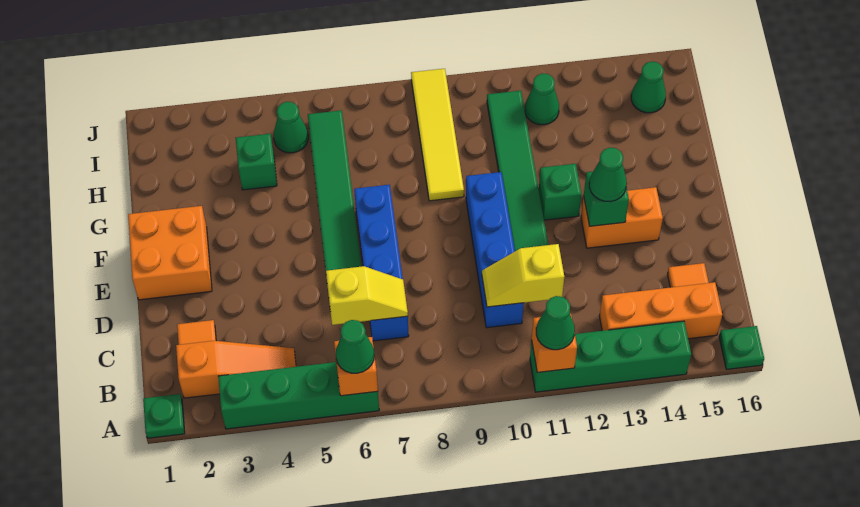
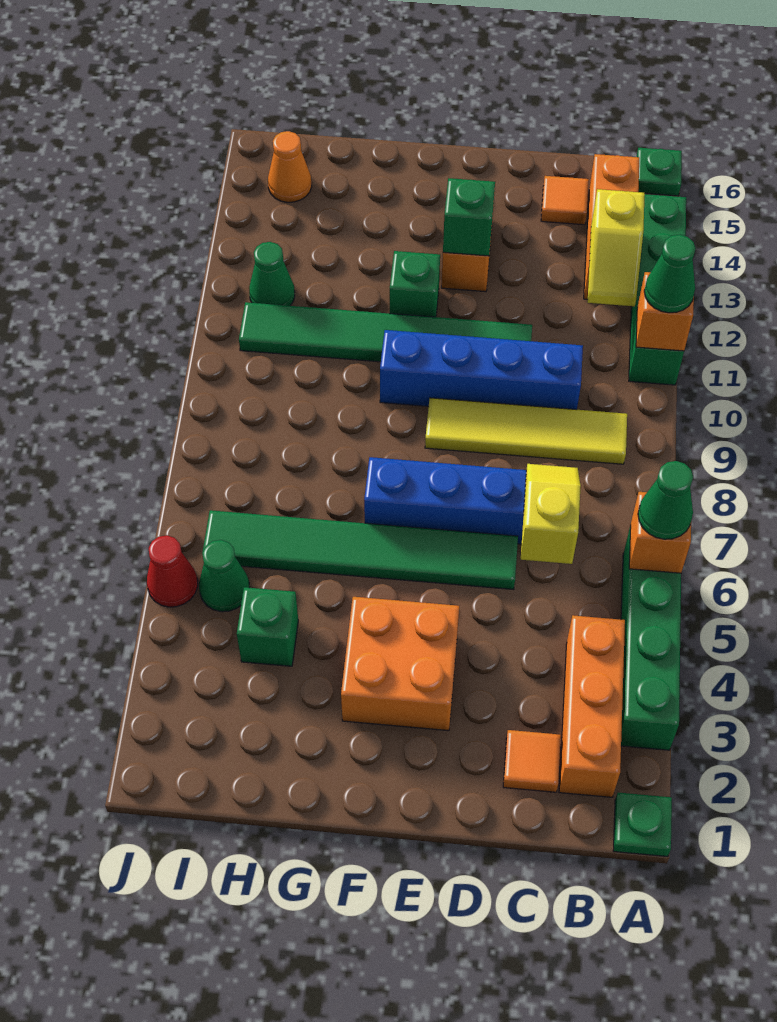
orange 1x3 slope [176,341,296,398] -> orange 1x3 brick [559,615,625,797]
yellow 1x2 slope [482,244,564,307] -> yellow 1x2 slope moved to [588,189,645,306]
orange 2x2 brick [128,206,212,300] -> orange 2x2 brick moved to [341,597,459,731]
green 1x1 cone [589,148,627,202] -> none
yellow 1x4 tile [411,69,464,201] -> yellow 1x4 tile moved to [425,398,627,464]
green 1x1 cone [631,62,666,113] -> orange 1x1 cone [268,131,312,202]
none -> red 1x1 cone [147,535,198,607]

